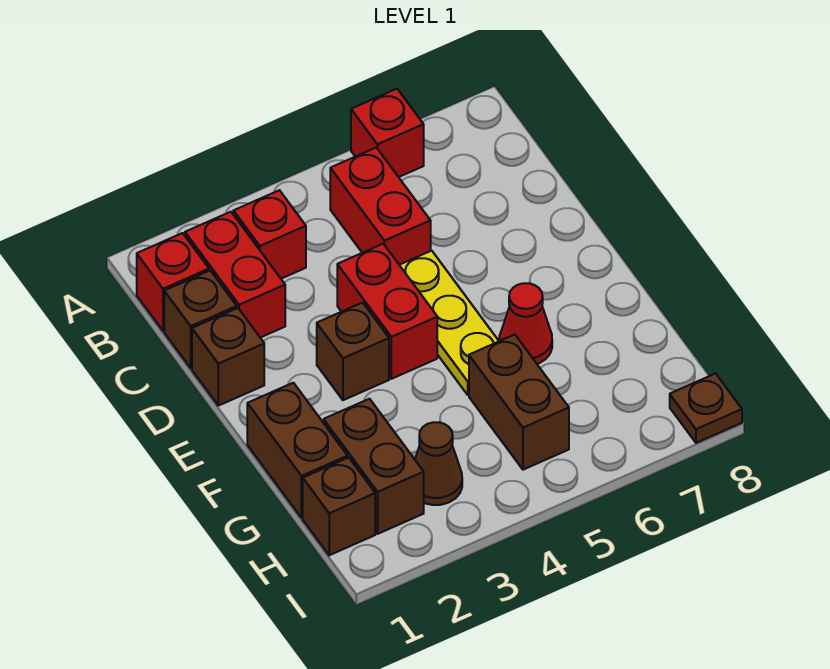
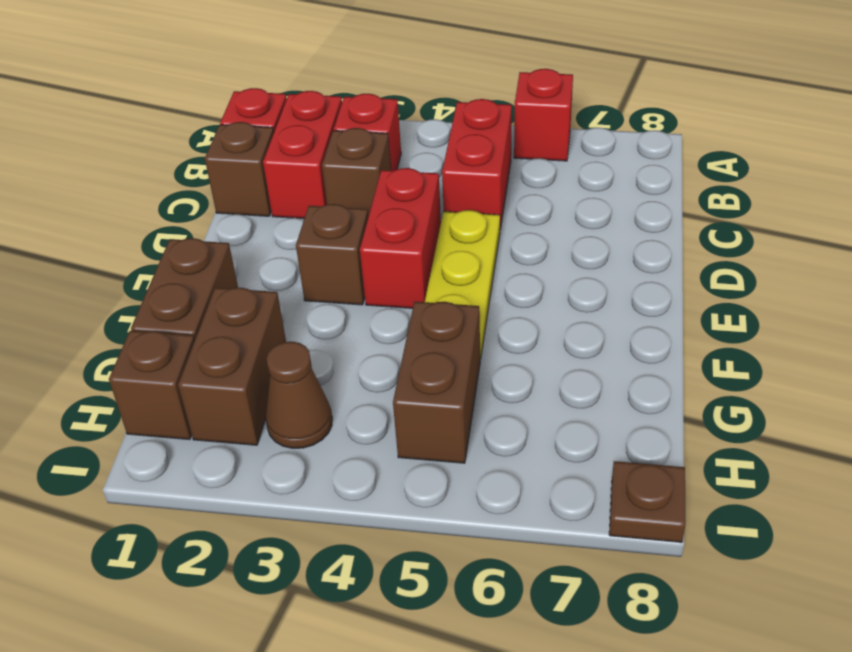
brown 1x1 brick [192,308,264,406] -> brown 1x1 brick moved to [322,128,391,217]
red 1x1 cone [499,283,552,364] -> none

